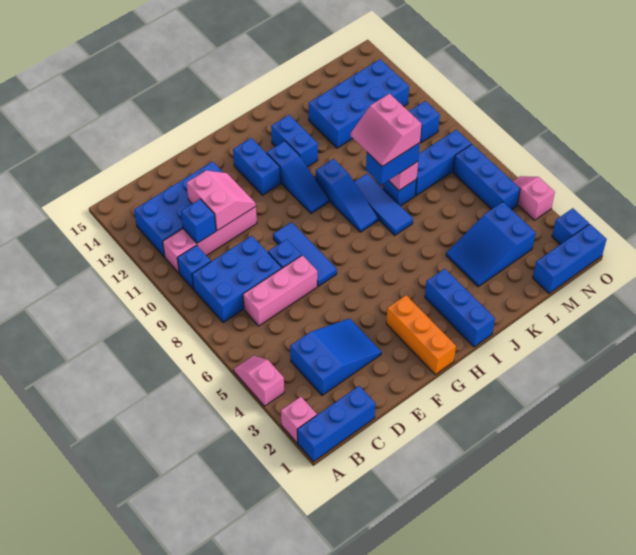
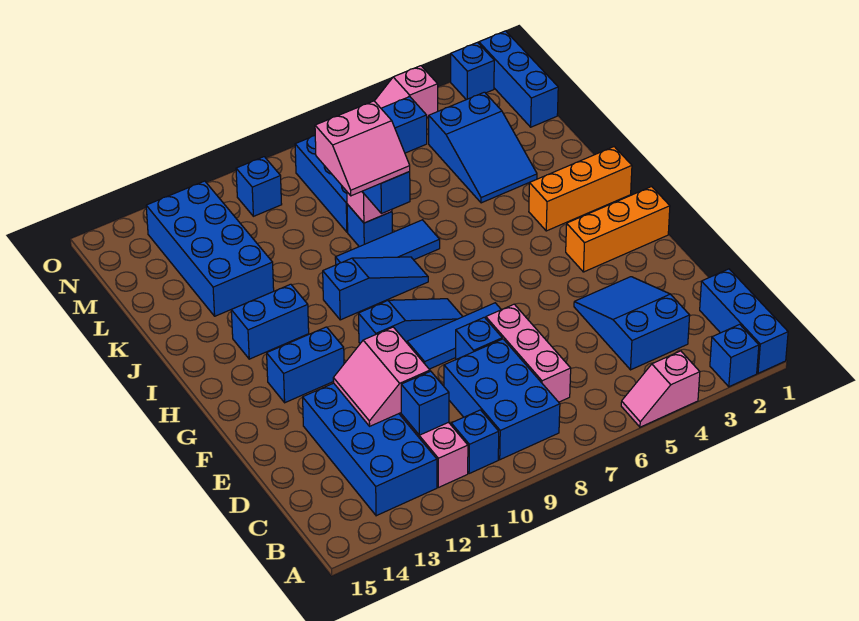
pink 1x1 brick [281,397,317,443] -> blue 1x1 brick [710,324,759,387]
pink 2x2 slope [187,170,256,231] -> pink 2x2 slope turned to [333,327,430,426]
blue 1x3 slope [267,141,329,214] -> blue 1x3 slope moved to [358,299,463,343]
blue 1x3 brick [425,269,495,347] -> orange 1x3 brick [529,147,632,231]

